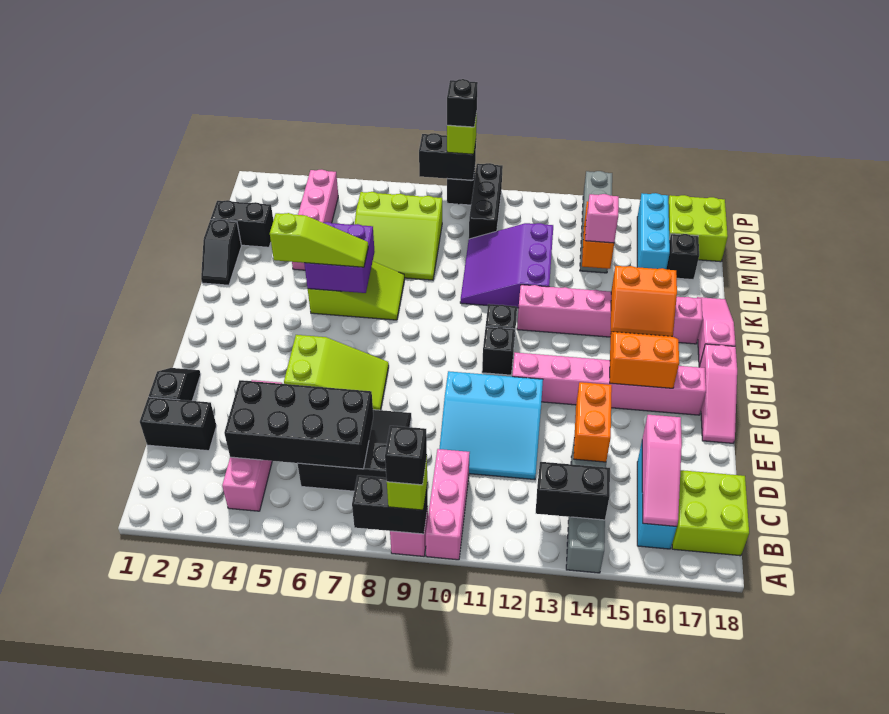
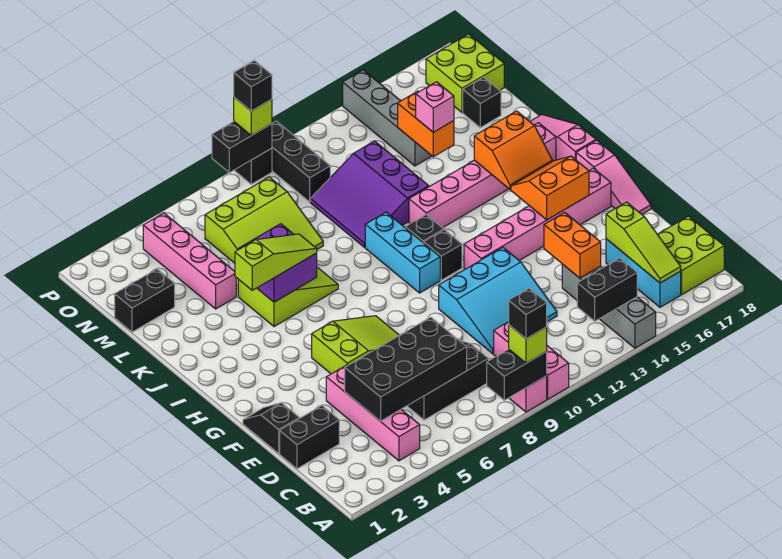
pink 1x3 slope [642,415,682,527] -> lime 1x3 slope [606,202,681,283]
black 1x2 slope [201,220,241,285] -> none
cyan 1x3 brick [637,193,670,269] -> cyan 1x3 brick moved to [365,212,440,293]

